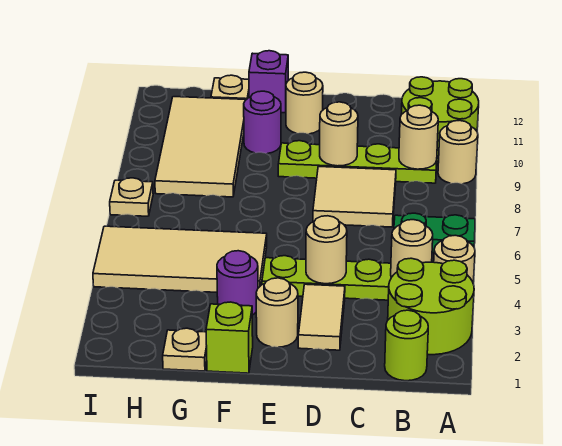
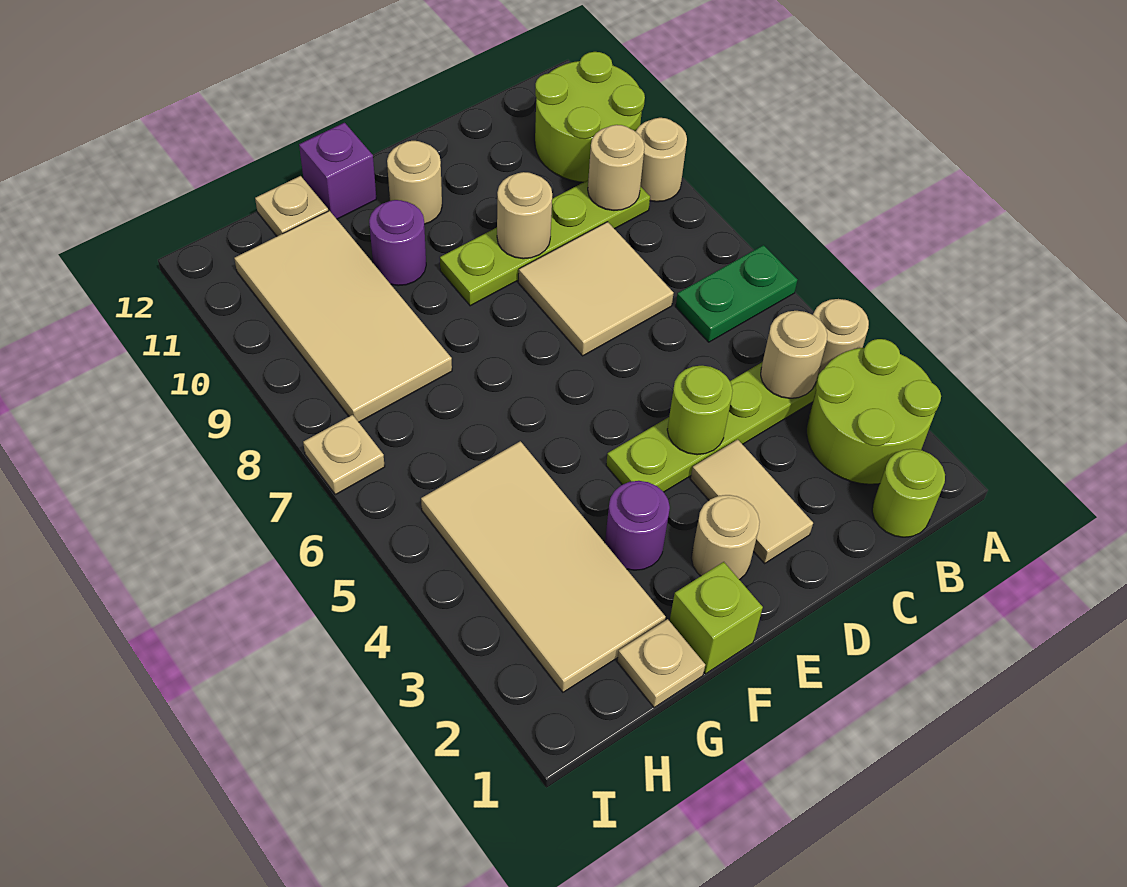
tan 1x1 round brick [306,216,347,284] -> lime 1x1 round brick [667,366,733,455]
tan 2x4 tile [93,226,267,292] -> tan 2x4 tile turned to [421,441,666,692]

